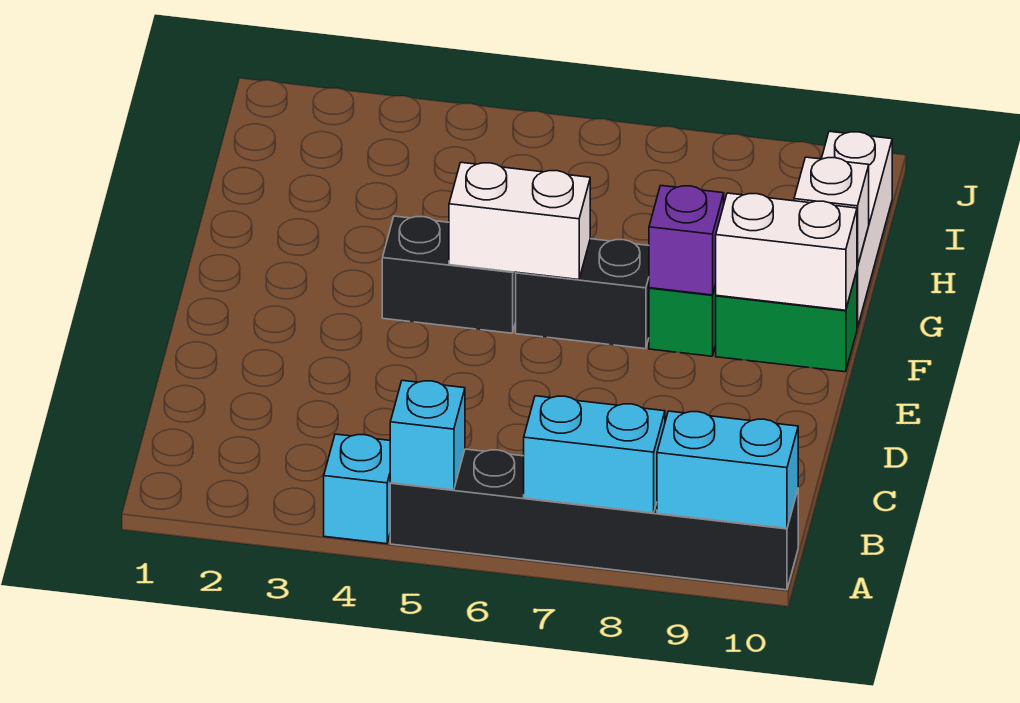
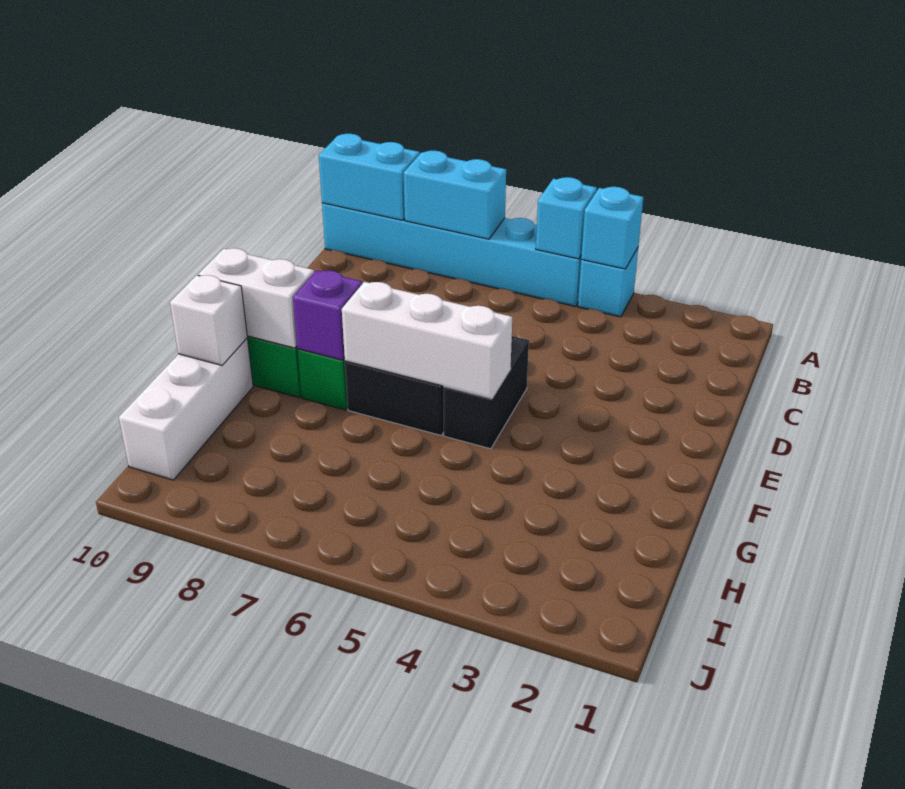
none -> cyan 1x1 brick [581,187,643,269]
black 1x6 brick [390,449,798,590] -> cyan 1x6 brick [322,203,581,306]
black 1x2 brick [382,216,516,333] -> black 1x2 brick turned to [444,336,529,449]
white 1x2 brick [449,162,590,280] -> white 1x3 brick [342,282,512,398]

